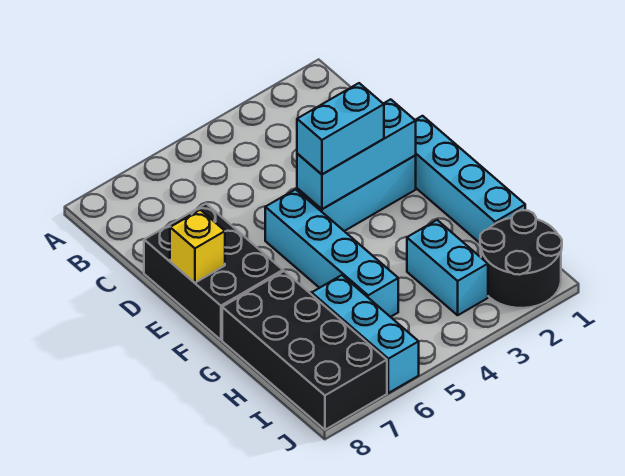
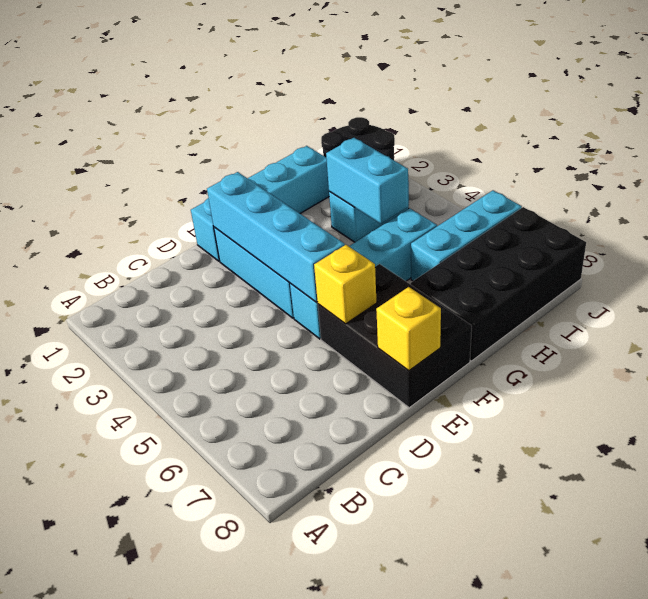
black 2x3 brick [144,204,283,340] -> black 2x3 brick turned to [318,264,472,408]
cyan 1x3 brick [297,99,416,209] -> cyan 1x4 brick [207,172,345,302]
cyan 1x2 brick [297,83,384,174] -> cyan 1x2 brick moved to [326,138,408,224]
none -> yellow 1x1 brick [314,245,377,324]

